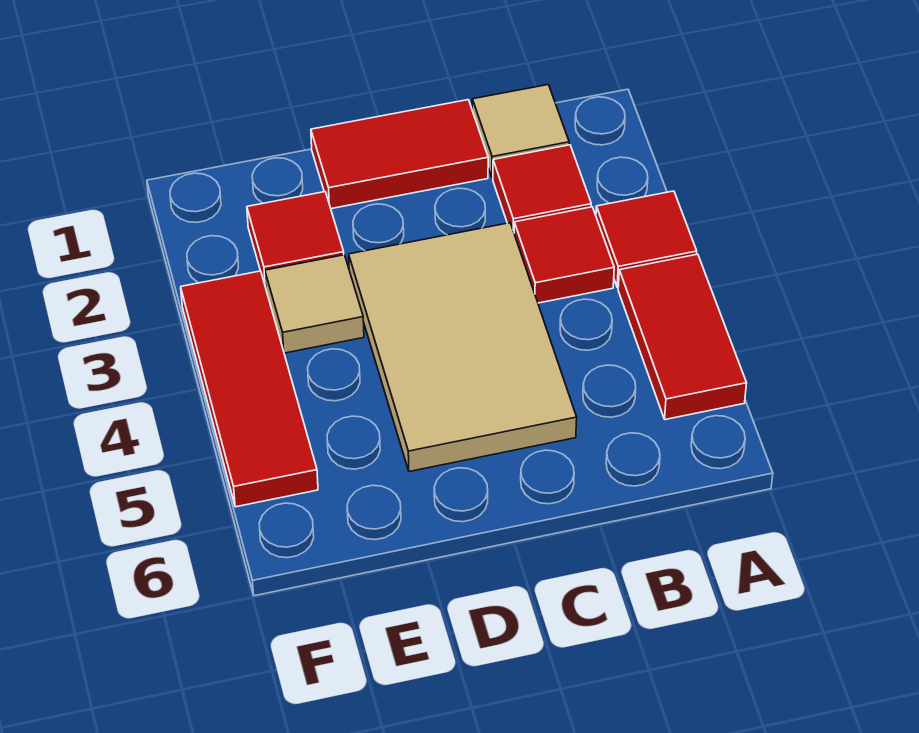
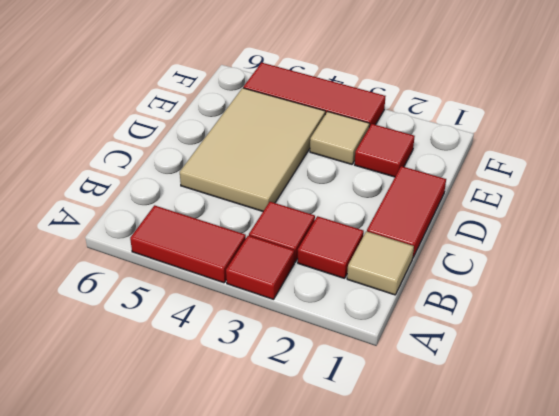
tan 2x3 tile [349,223,577,472] -> tan 2x3 tile turned to [180,88,325,211]

